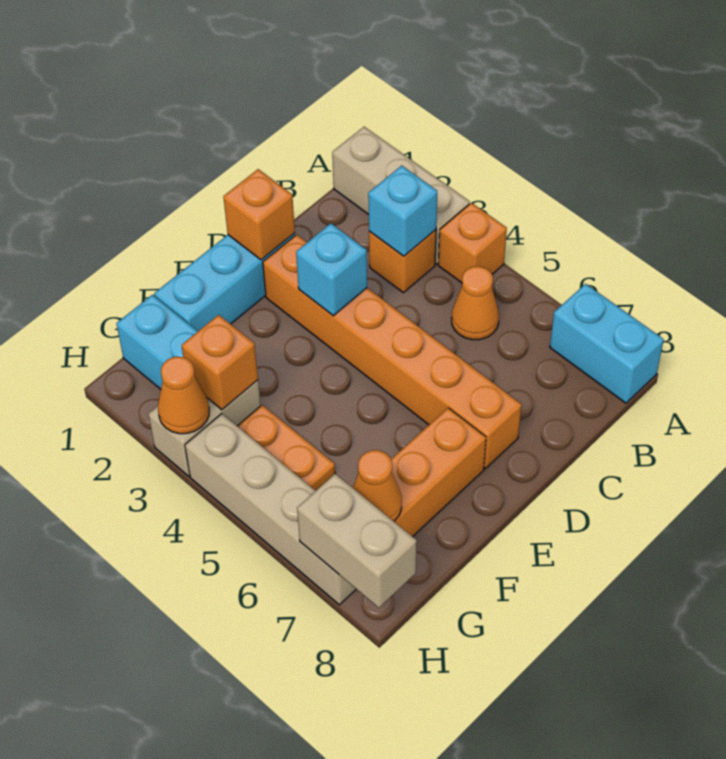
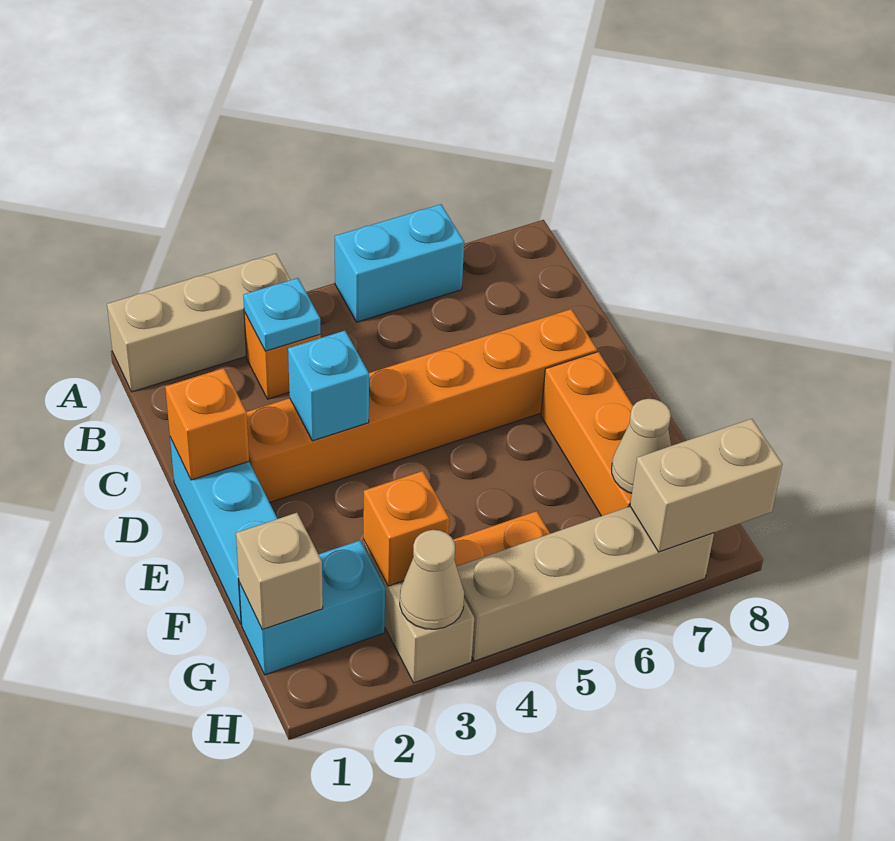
orange 1x1 brick [438,203,507,283] -> none
cyan 1x2 brick [550,284,664,403] -> cyan 1x2 brick moved to [335,204,464,322]
cyan 1x1 brick [368,166,437,256] -> cyan 1x1 plate [243,278,321,351]
orange 1x1 cone [451,266,499,340] -> none
none -> tan 1x1 brick [236,513,323,630]
orange 1x1 cone [353,450,402,521] -> tan 1x1 cone [612,399,671,493]
orange 1x1 cone [158,357,209,434] -> tan 1x1 cone [400,530,464,629]

